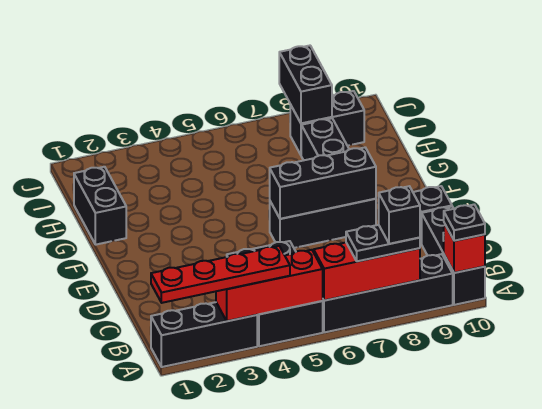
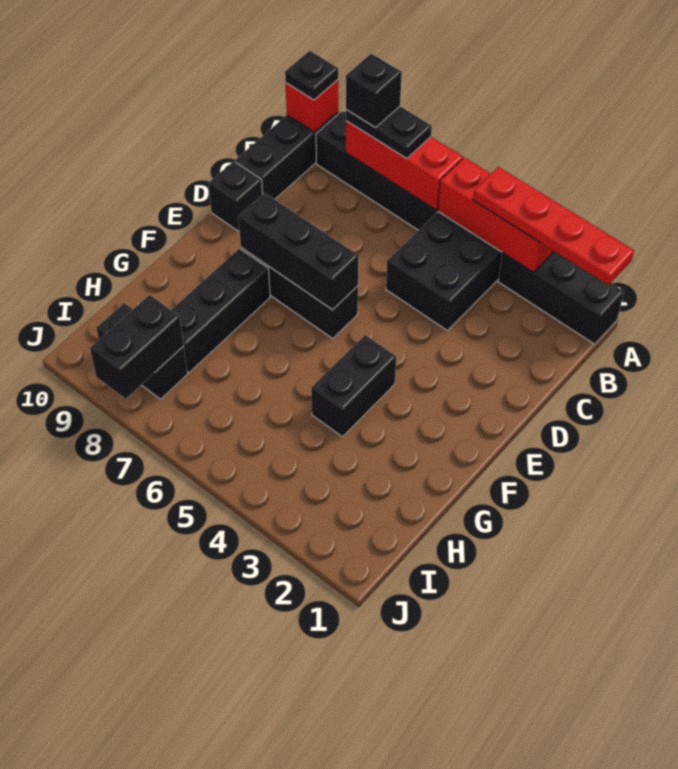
black 1x2 brick [74,167,126,245] -> black 1x2 brick moved to [311,335,396,437]

